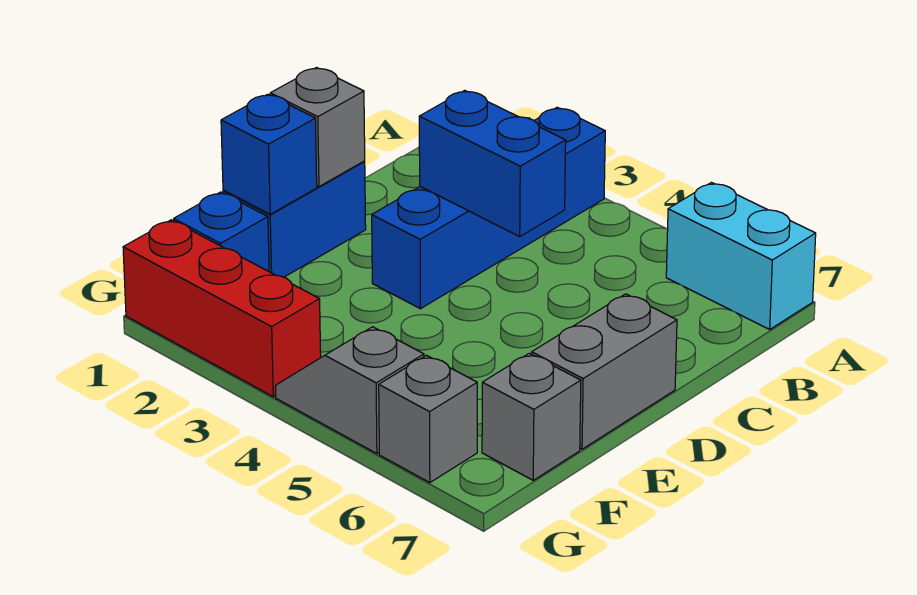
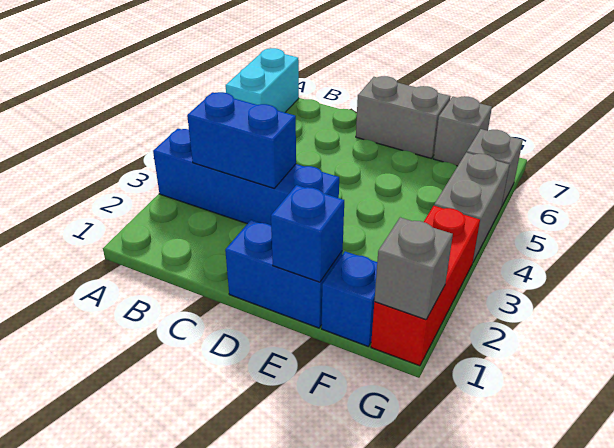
blue 1x2 brick [419,90,566,237] -> blue 1x2 brick turned to [187,92,296,188]
grey 1x1 brick [270,68,365,187] -> grey 1x1 brick moved to [374,217,453,320]
grey 1x2 slope [276,327,424,454] -> grey 1x2 brick [434,152,510,262]

